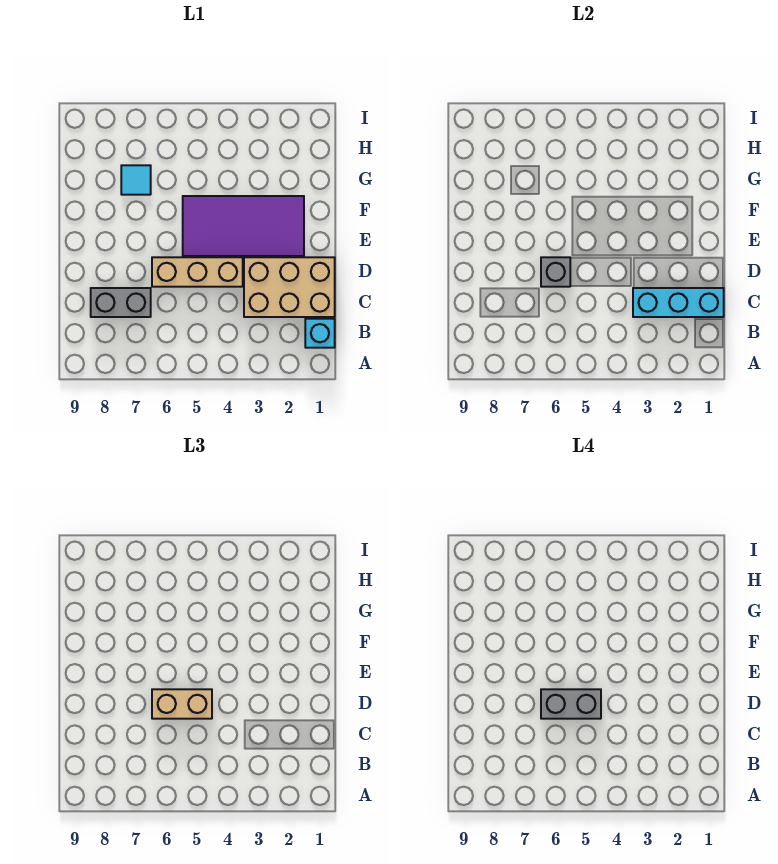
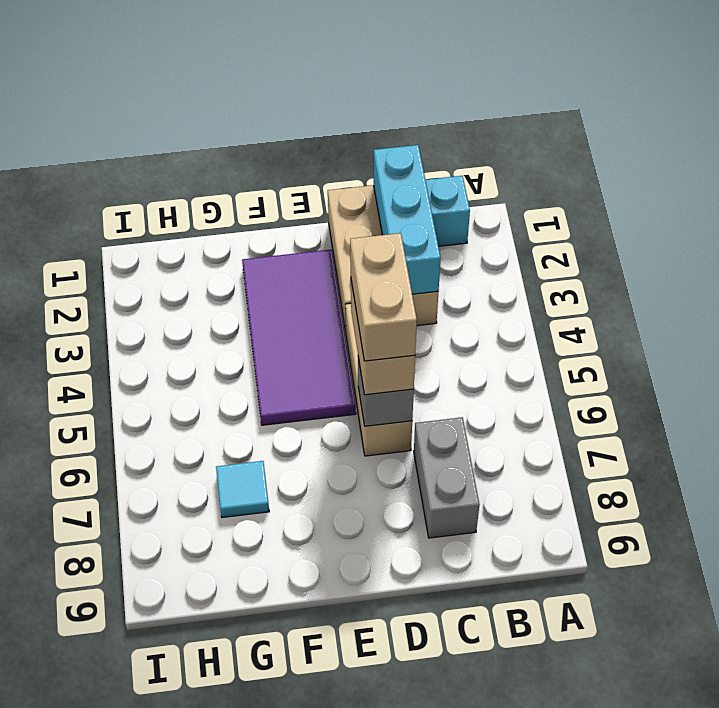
grey 1x2 brick [541,689,601,719] -> tan 1x2 brick [350,233,417,361]

